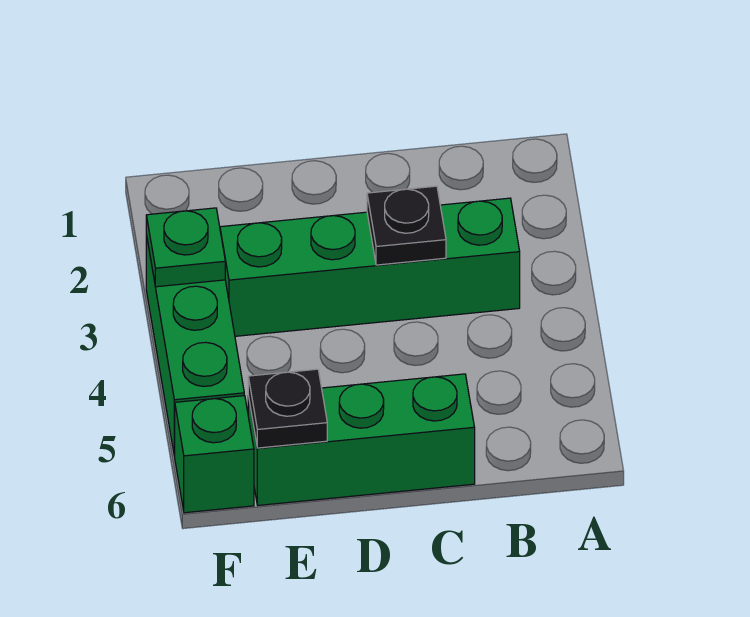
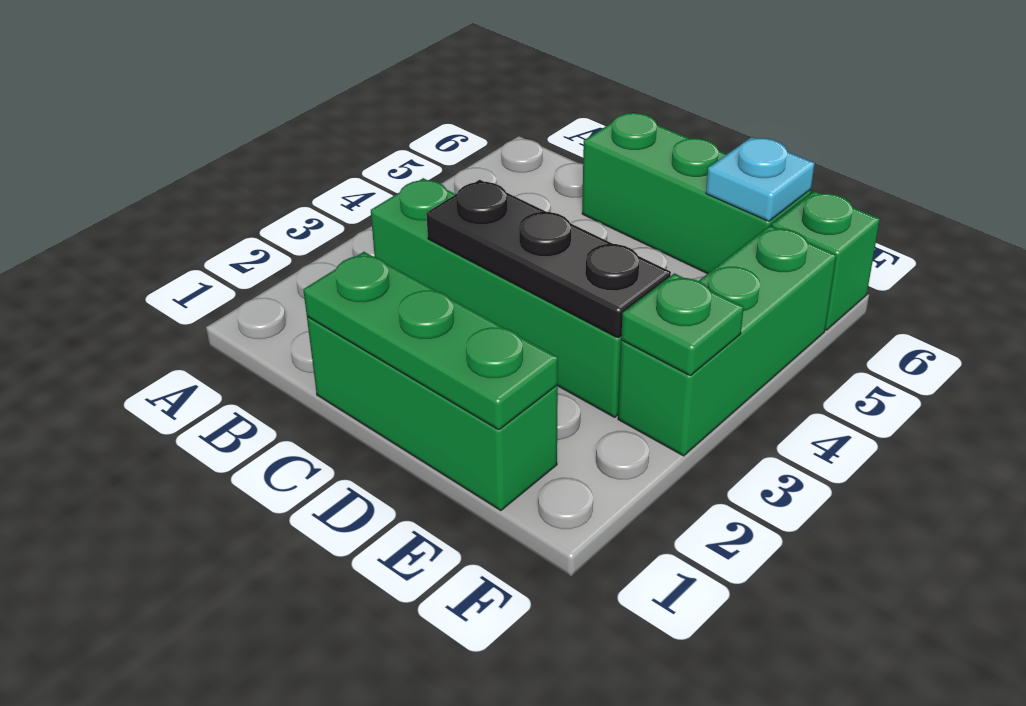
none -> green 1x3 brick [307,317,558,511]
none -> green 1x3 plate [303,252,558,430]
black 1x1 plate [367,186,446,265] -> black 1x3 plate [426,180,671,338]
black 1x1 plate [248,369,327,448] -> cyan 1x1 plate [706,137,815,221]

